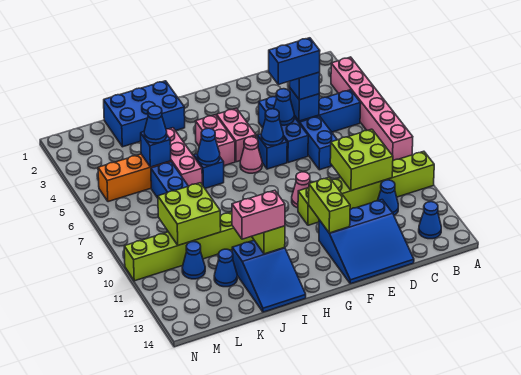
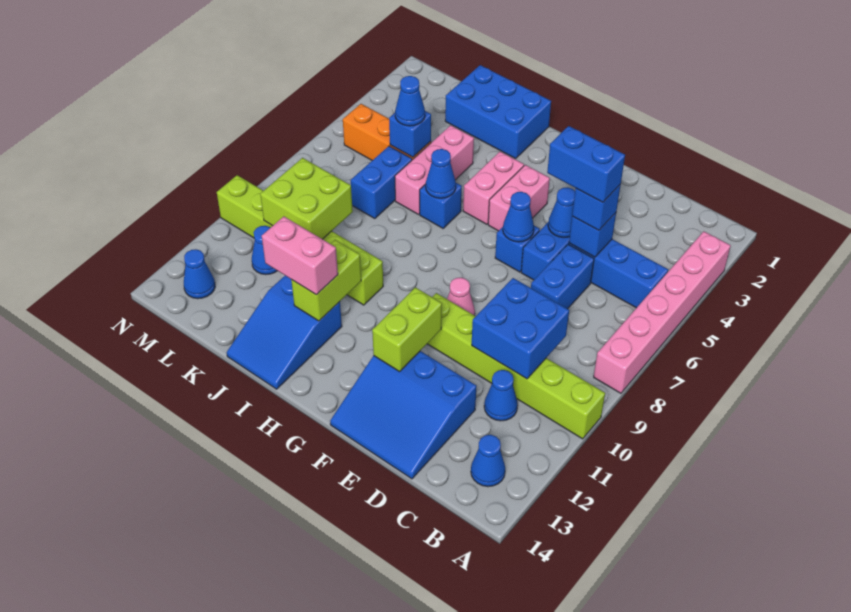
lime 2x2 brick [330,129,393,191] -> blue 2x2 brick [472,278,569,379]
pink 1x1 cone [240,137,262,173] -> none
blue 1x1 cone [214,249,237,287] -> blue 1x1 cone moved to [184,249,215,299]

